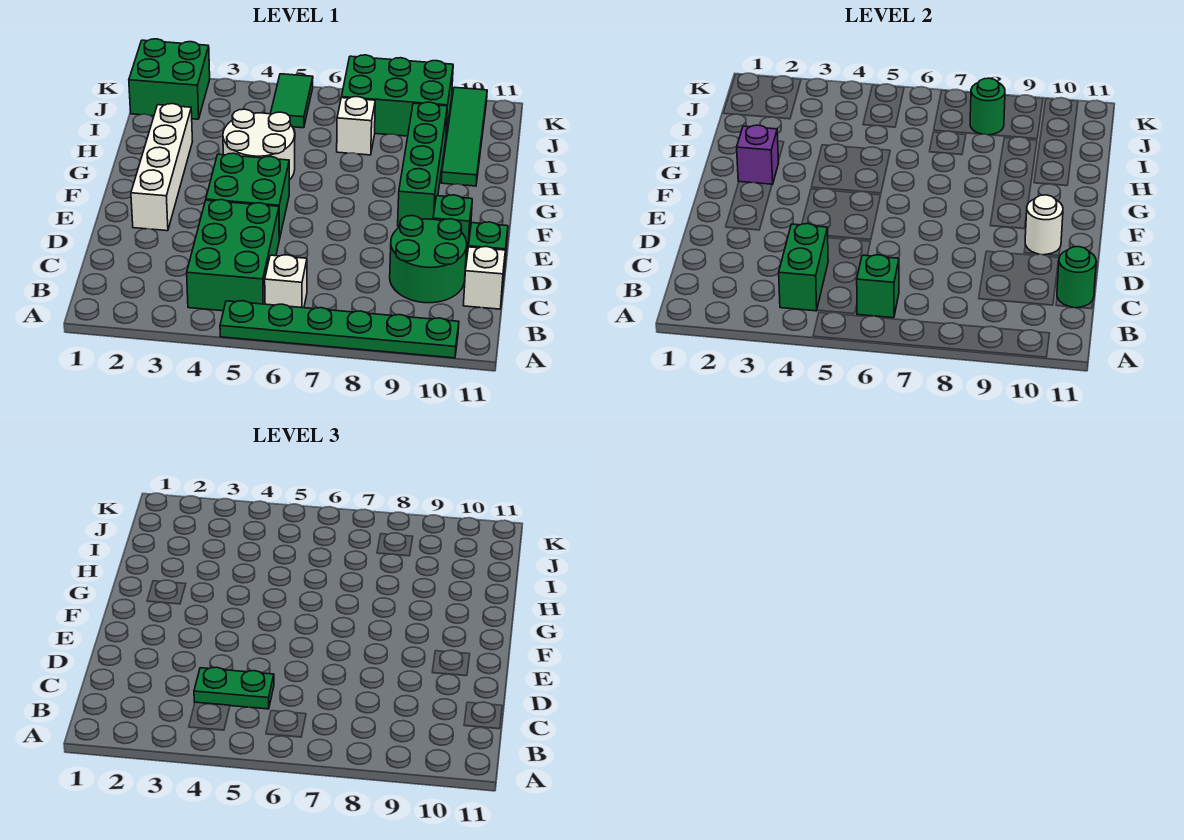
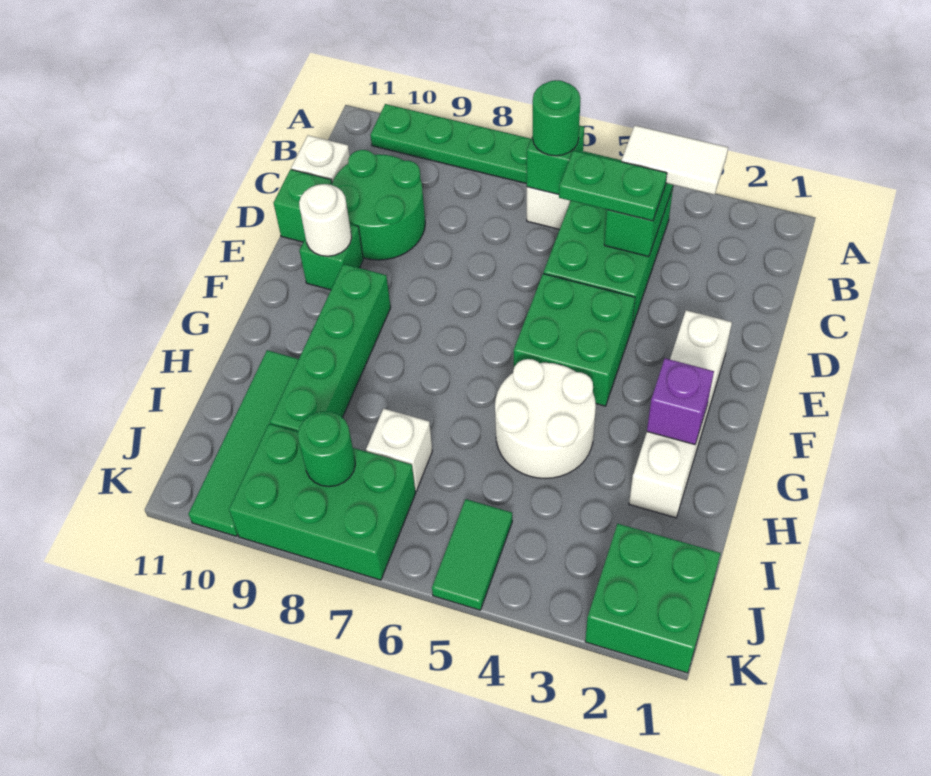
none -> white 1x2 tile [622,126,728,195]
green 1x1 round brick [1057,247,1096,308] -> green 1x1 round brick moved to [533,80,580,156]

